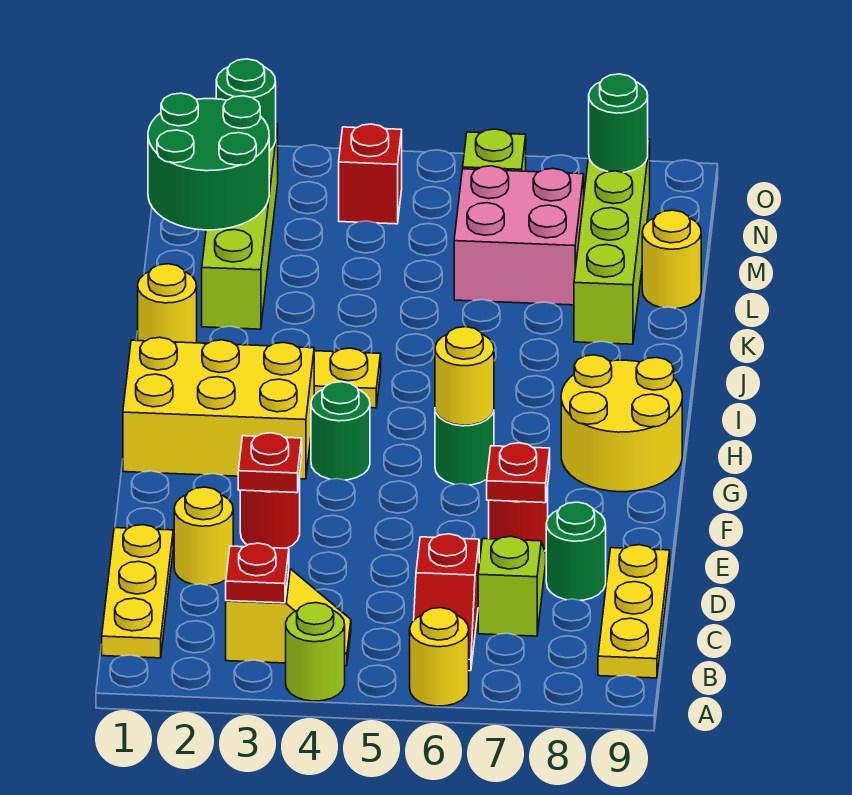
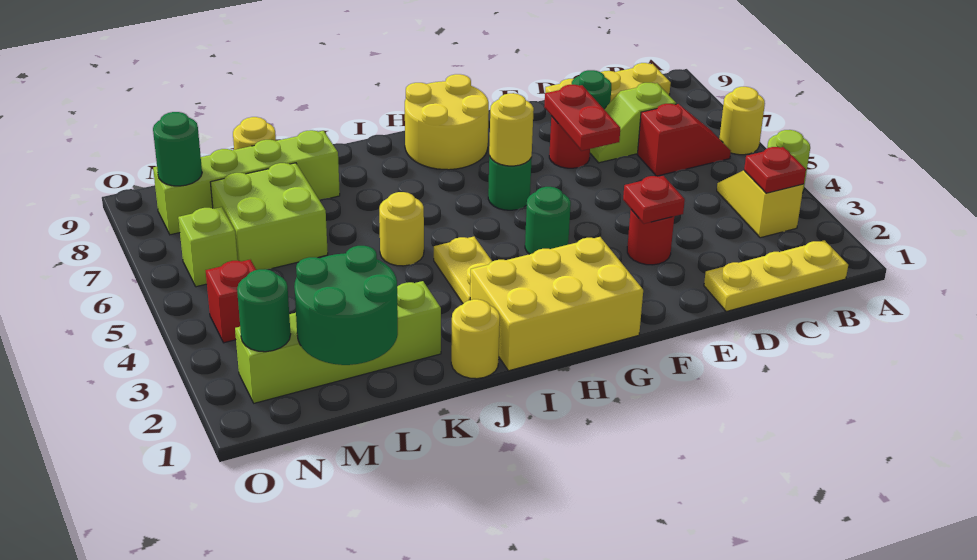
yellow 1x1 round brick [174,487,233,585] -> yellow 1x1 round brick moved to [379,192,424,266]
red 1x1 plate [487,443,550,503] -> red 1x2 plate [544,85,620,151]
yellow 2x3 brick [123,337,314,479] -> yellow 2x3 brick turned to [470,237,643,371]
pink 2x2 brick [454,166,584,305] -> lime 2x2 brick [210,163,328,270]

